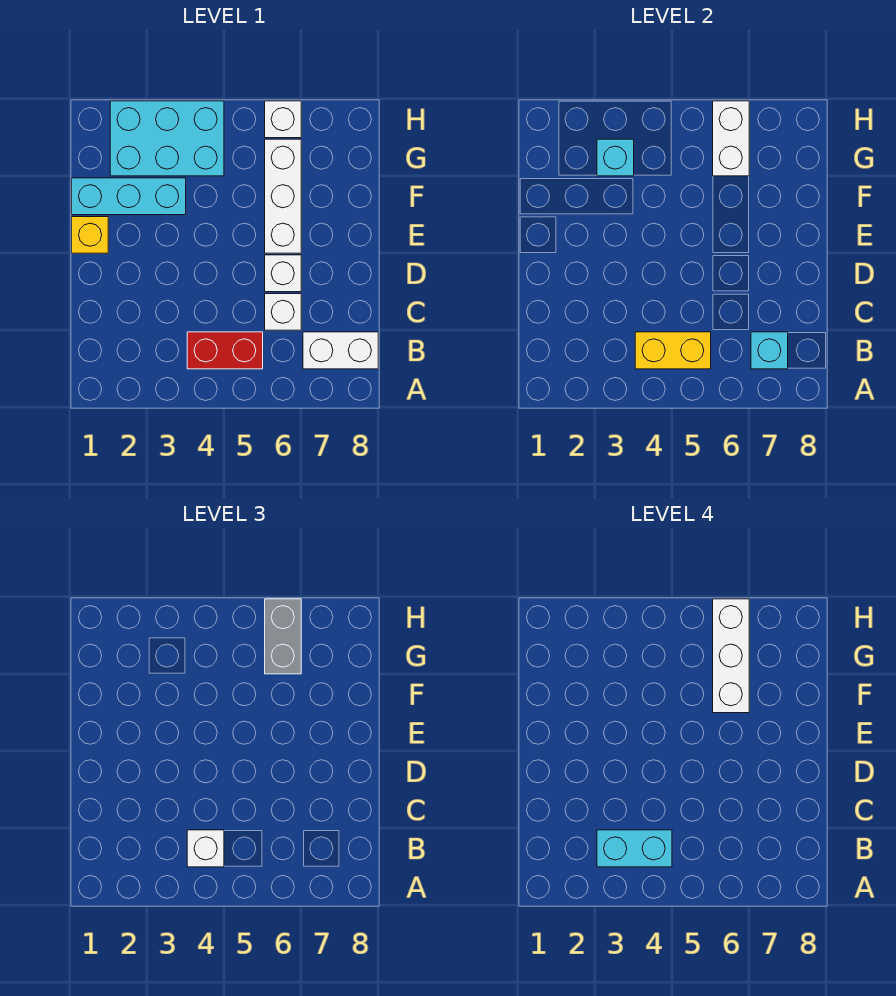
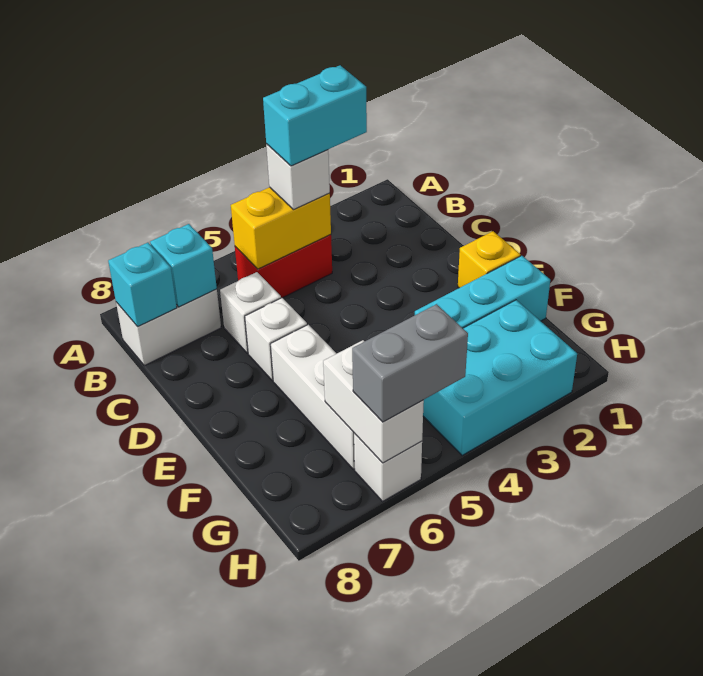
white 1x3 brick [713,599,749,713] -> none
cyan 1x1 brick [597,139,634,176] -> cyan 1x1 brick moved to [108,243,177,327]
grey 1x2 brick [265,599,301,674] -> grey 1x2 brick turned to [352,304,468,422]

